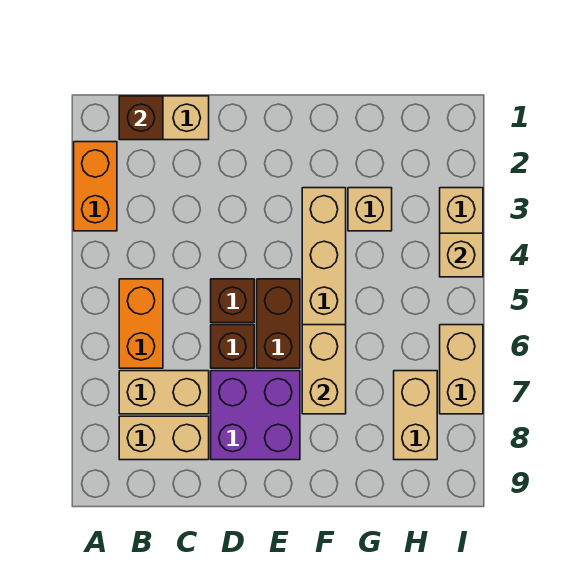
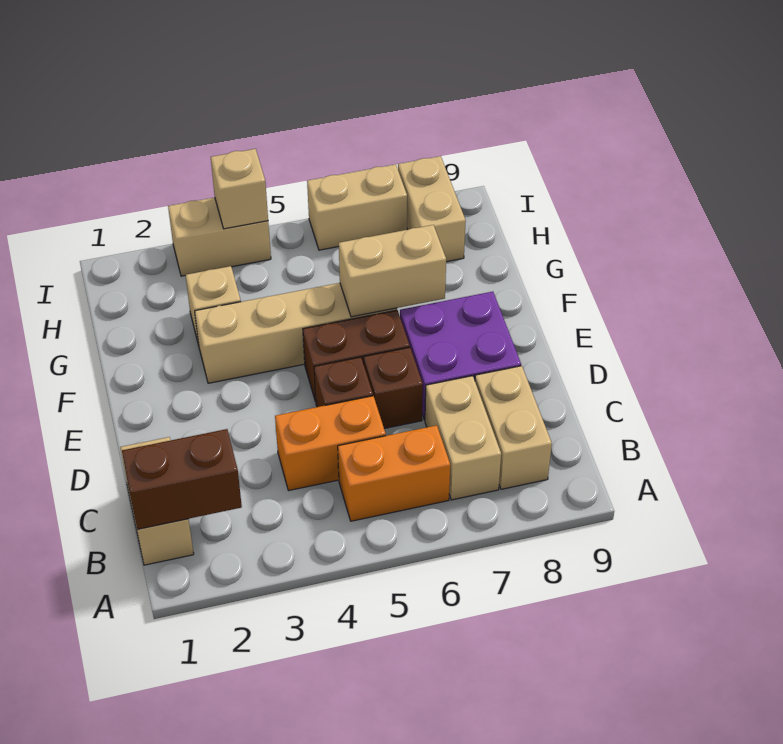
orange 1x2 brick [74,142,117,231] -> orange 1x2 brick moved to [275,396,386,491]
brown 1x1 brick [119,96,163,140] -> brown 1x2 brick [122,429,242,529]
tan 1x2 brick [394,371,437,460] -> tan 1x2 brick turned to [398,156,466,262]

